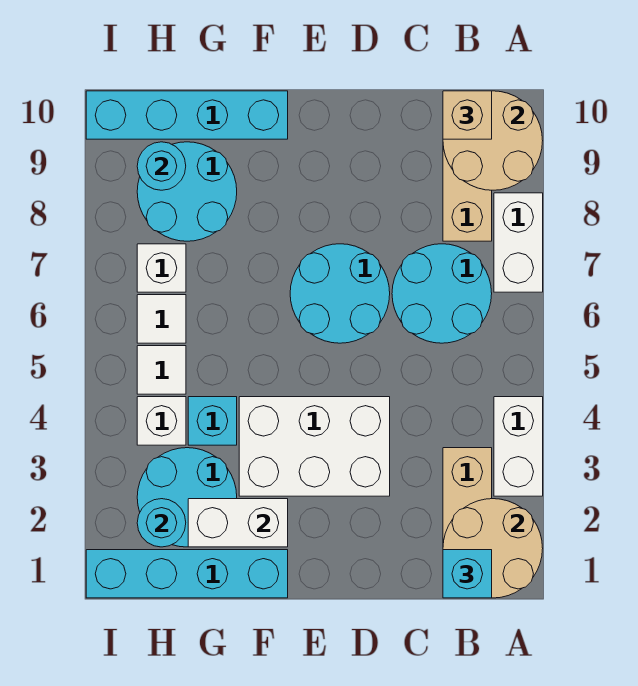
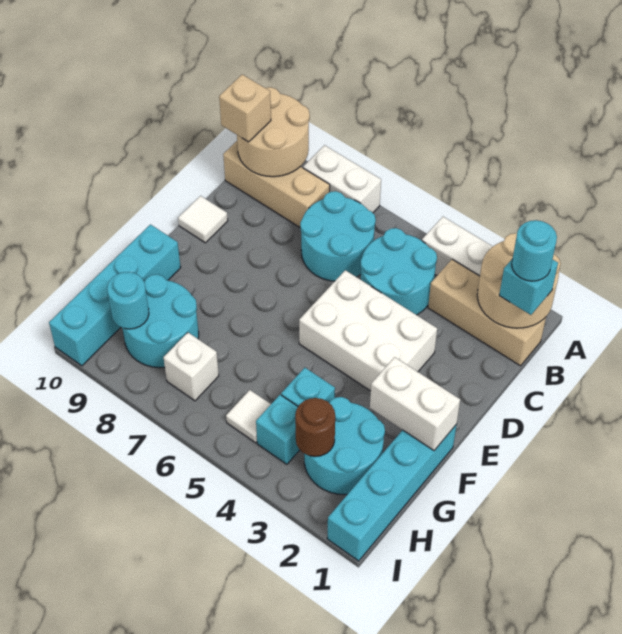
white 2x3 brick [239,397,390,496] -> white 2x3 brick turned to [299,270,437,391]
cyan 2x2 round brick [290,244,390,343] -> cyan 2x2 round brick moved to [361,228,437,315]
white 1x2 brick [188,499,288,547] -> white 1x2 brick turned to [370,357,460,450]
cyan 1x1 round brick [137,499,186,547] -> cyan 1x1 round brick moved to [512,220,557,281]
none -> brown 1x1 round brick [295,398,335,457]
white 1x1 brick [137,397,186,445] -> cyan 1x1 brick [256,395,300,464]
white 1x1 tile [137,295,186,343] -> white 1x1 tile moved to [178,196,228,243]

